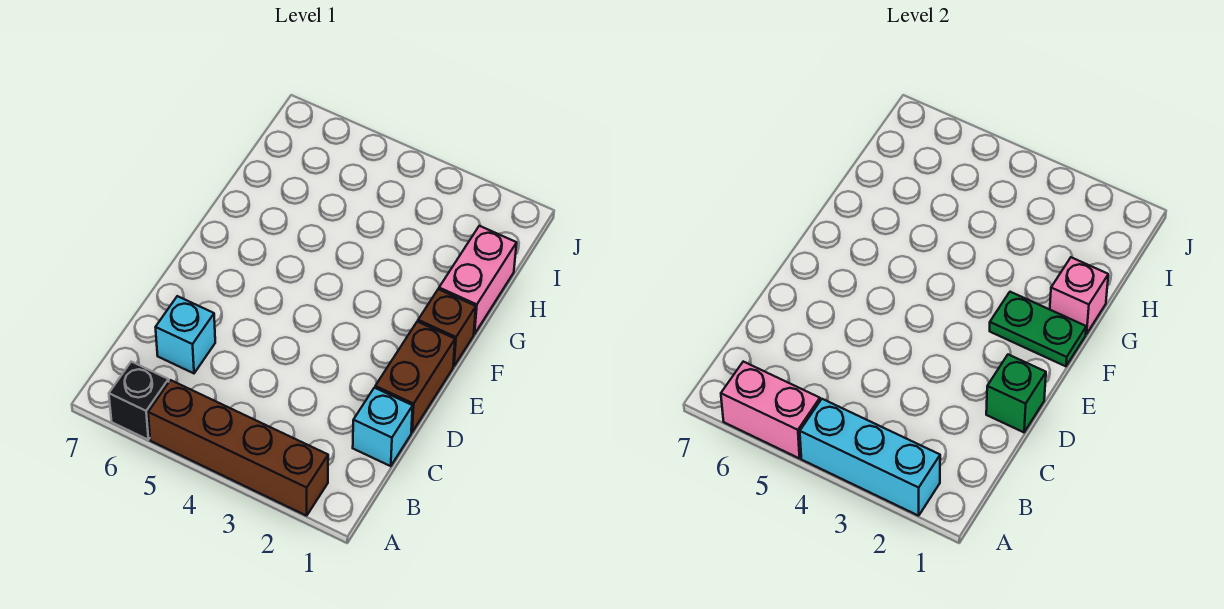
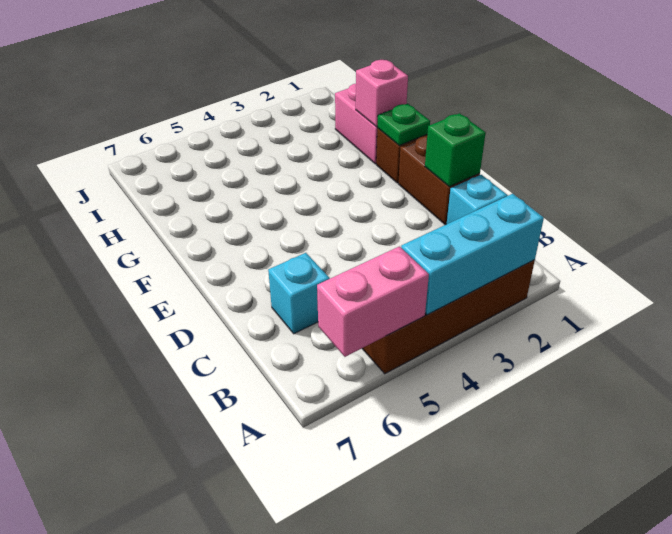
black 1x1 brick [109,362,169,440] -> none
green 1x2 plate [990,292,1086,366] -> green 1x1 plate [377,104,430,145]

